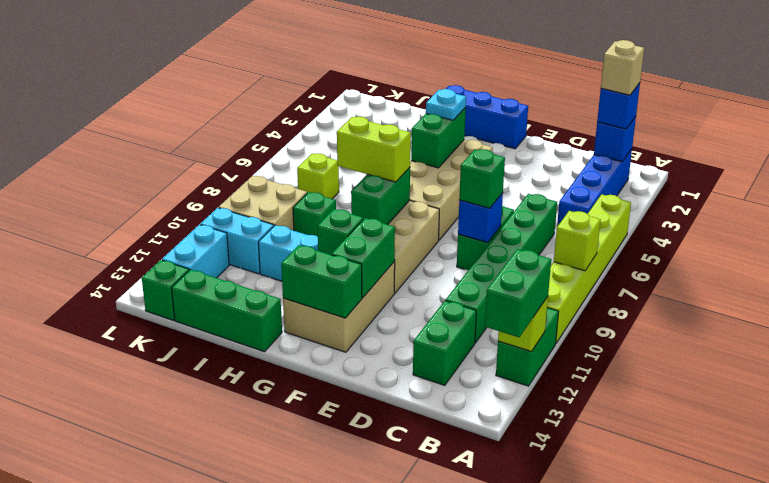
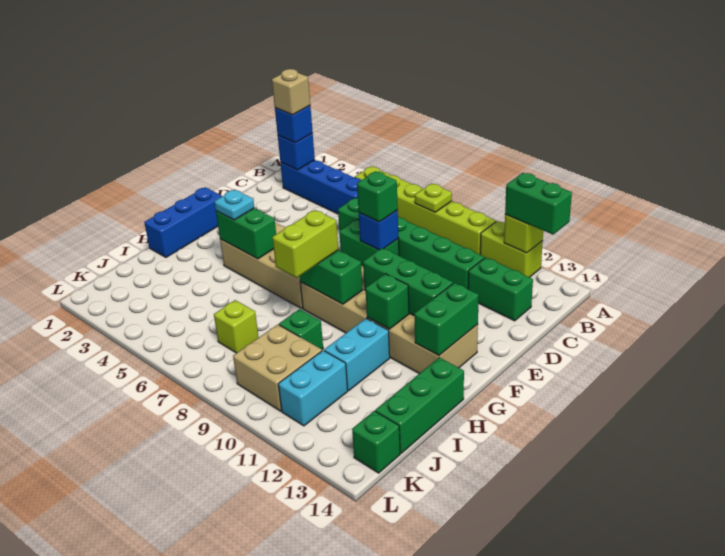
lime 1x1 brick [554,211,601,271] -> lime 1x1 plate [415,184,452,212]
green 1x2 brick [496,308,559,386] -> lime 1x2 brick [480,221,543,277]
green 1x2 brick [332,218,395,298] -> green 1x3 brick [363,248,453,315]
cyan 1x2 brick [162,225,229,278] -> none

